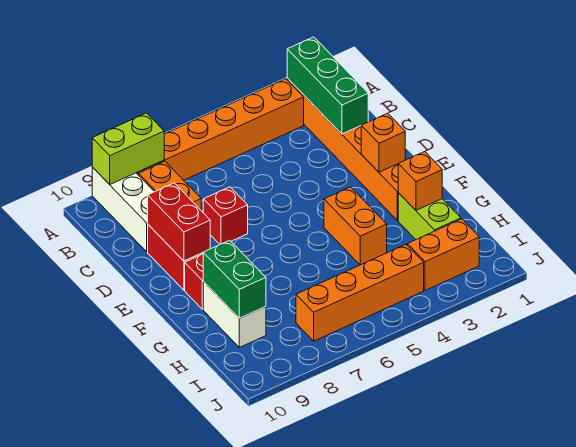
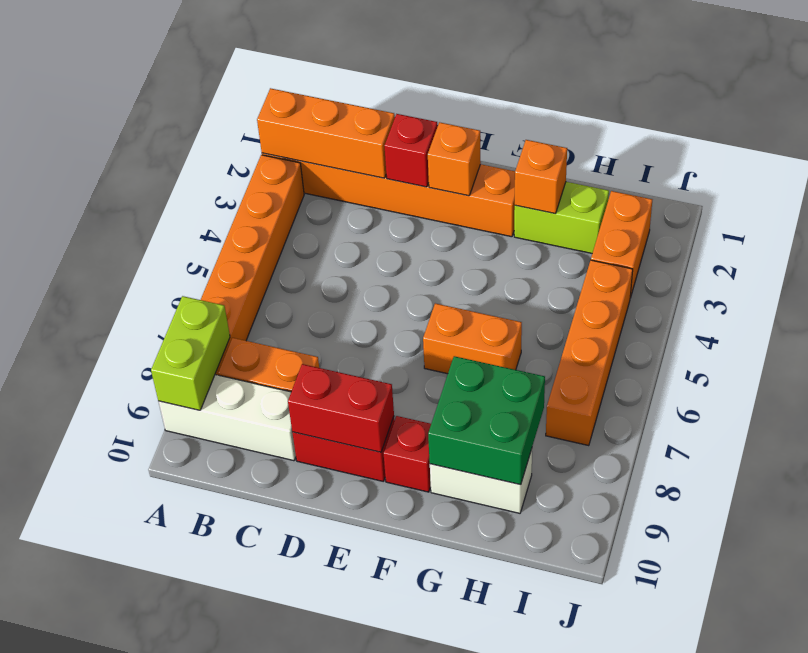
green 1x3 brick [287,37,368,134] -> orange 1x3 brick [257,88,395,178]
red 1x1 brick [203,187,248,244] -> red 1x1 brick moved to [385,114,437,187]
orange 1x2 brick [324,187,387,265] -> orange 1x2 brick moved to [423,303,522,374]
green 1x2 brick [203,240,266,318] -> green 2x2 brick [428,356,545,485]

